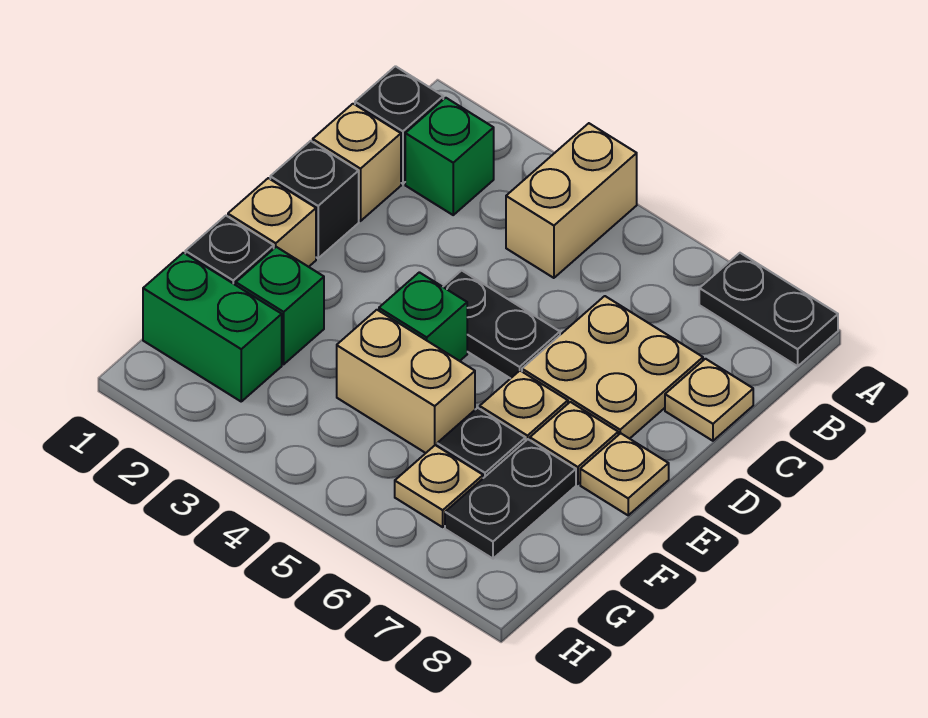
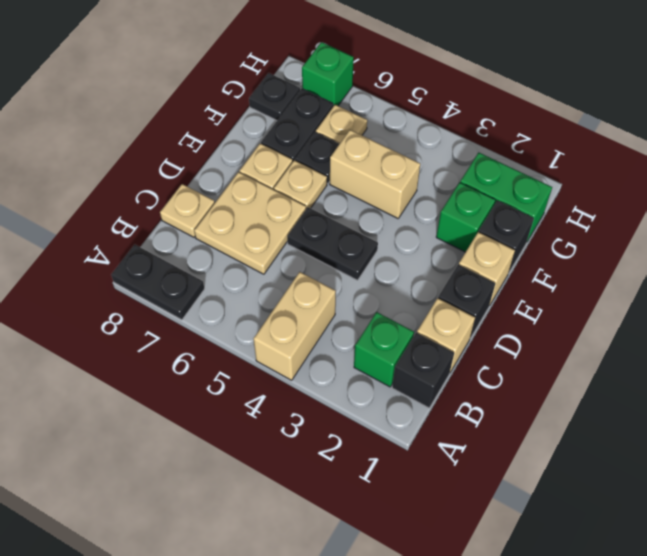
green 1x1 brick [379,272,467,361] -> green 1x1 brick moved to [302,42,354,106]
tan 1x1 plate [580,433,669,515] -> none
none -> black 1x1 plate [249,73,300,120]

